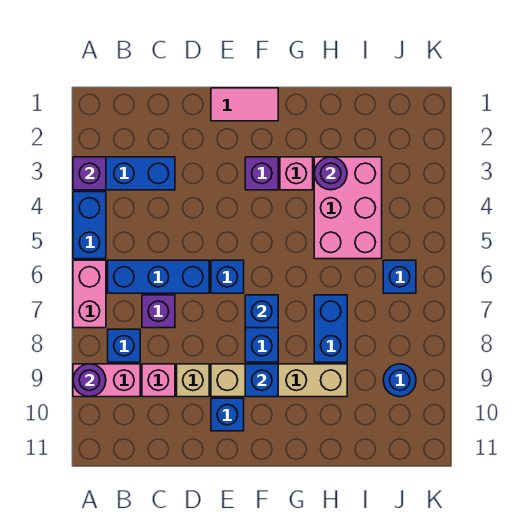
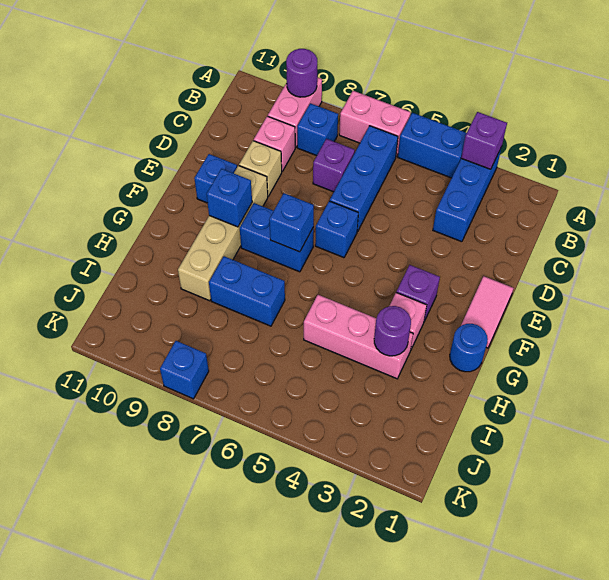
pink 2x3 brick [314,157,382,259] -> pink 1x3 brick [304,295,413,379]
blue 1x1 brick [383,260,416,293] -> blue 1x1 brick moved to [160,341,209,399]
blue 1x1 round brick [383,364,416,397] -> blue 1x1 round brick moved to [450,324,488,372]

